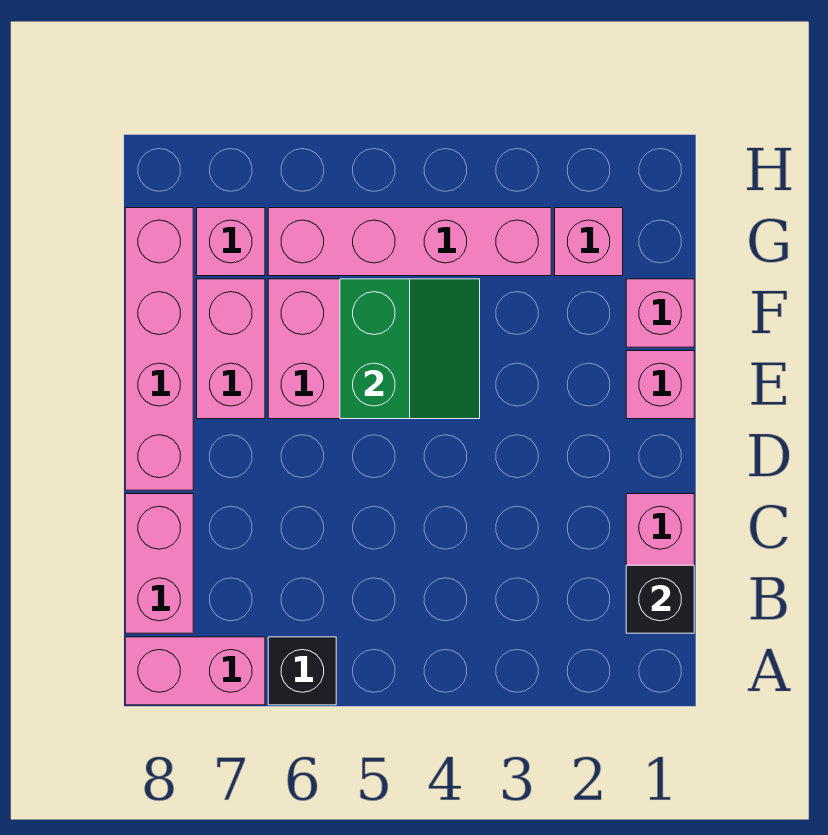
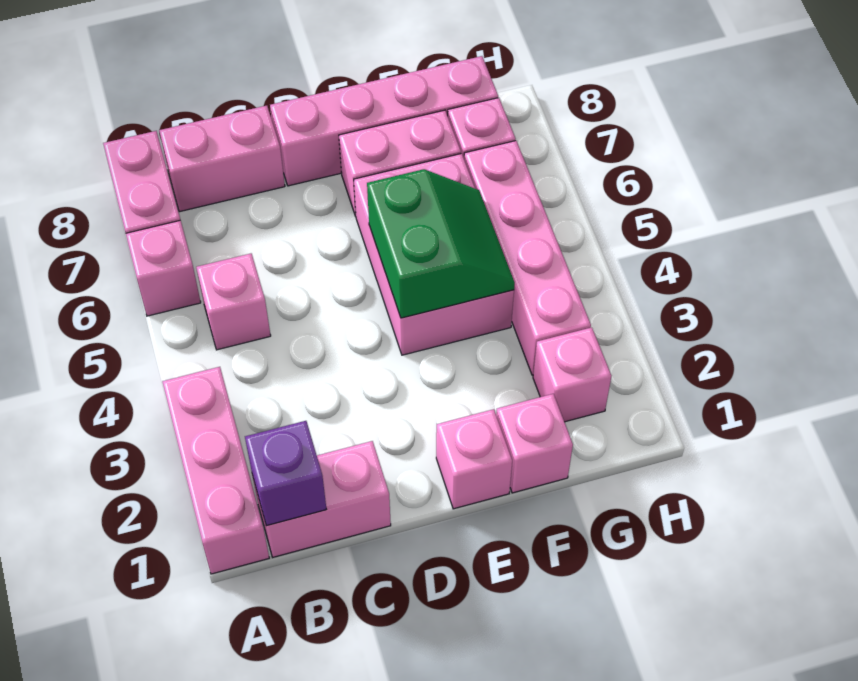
none -> pink 1x3 brick [162,367,269,574]
black 1x1 brick [268,637,336,705] -> pink 1x1 brick [126,220,201,316]
black 1x1 brick [626,565,694,633] -> purple 1x1 brick [245,421,326,526]
none -> pink 1x1 brick [196,254,271,350]
green 2x2 slope [340,279,480,419] -> green 2x2 slope turned to [367,169,515,318]

